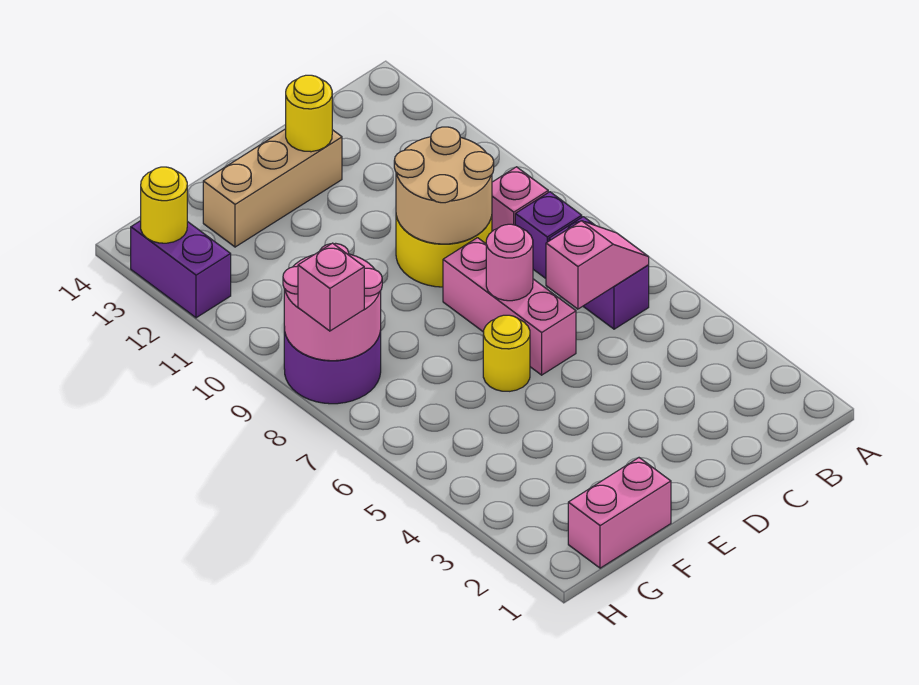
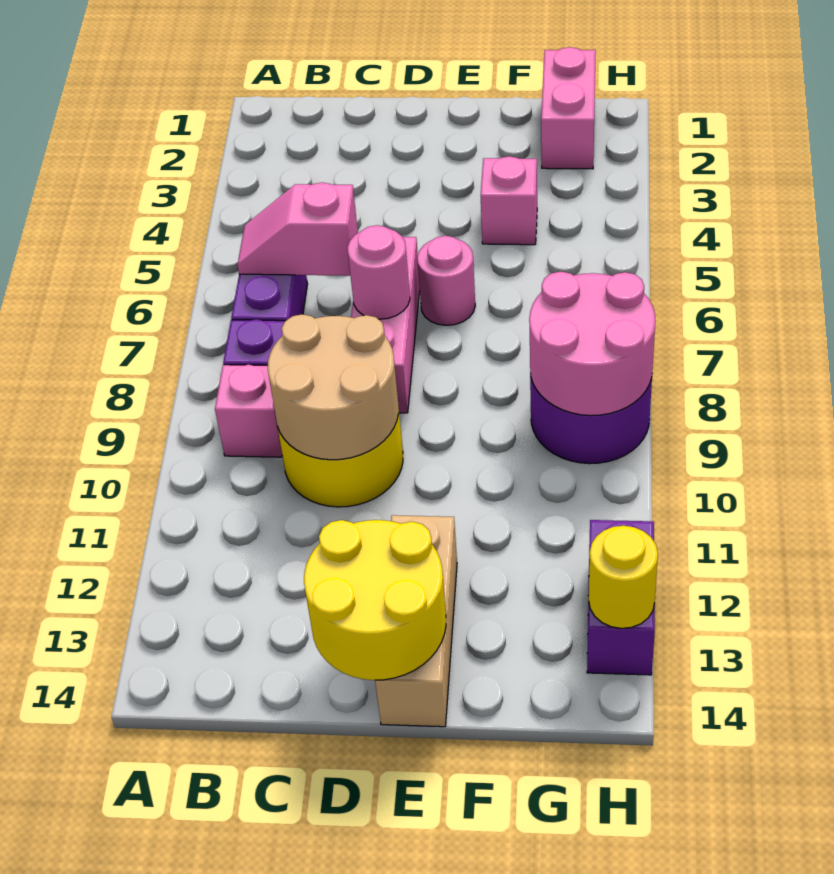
tan 1x3 brick [203,129,342,247] -> tan 1x3 brick turned to [375,515,457,727]
yellow 1x1 round brick [286,75,332,152] -> yellow 2x2 round brick [304,520,446,680]
yellow 1x1 round brick [483,315,530,391] -> pink 1x1 round brick [417,236,475,325]
pink 1x2 brick [568,458,671,568] -> pink 1x2 brick turned to [541,47,596,169]
pink 1x1 brick [298,243,364,331] -> pink 1x1 brick moved to [481,156,537,245]

